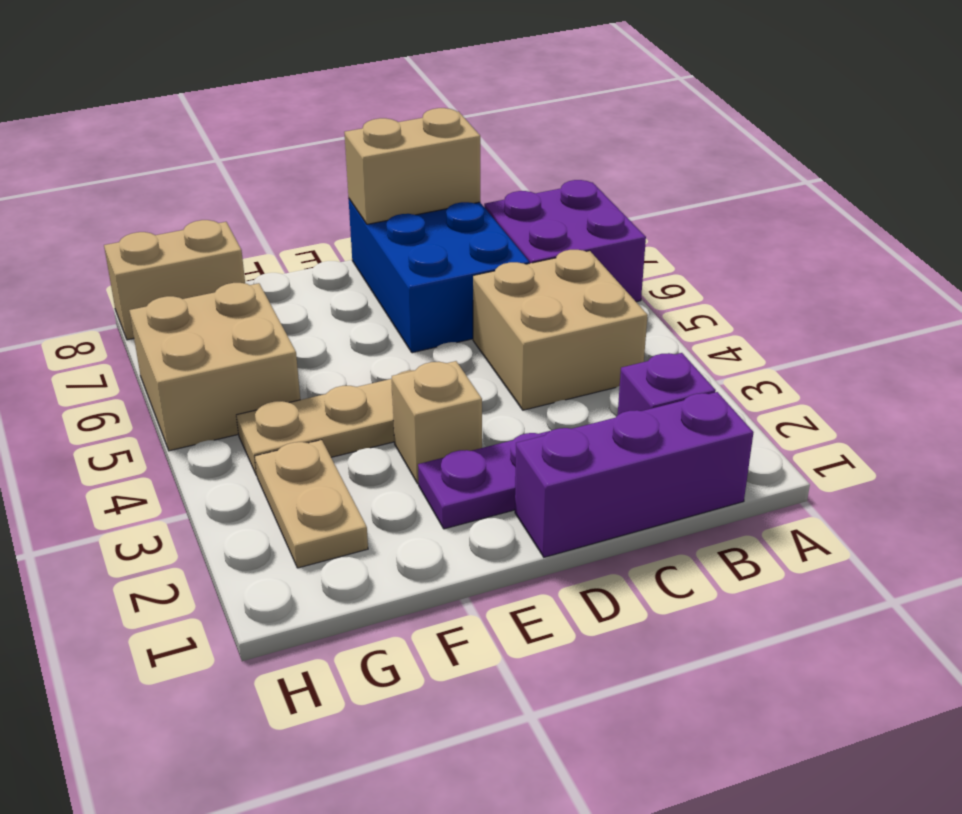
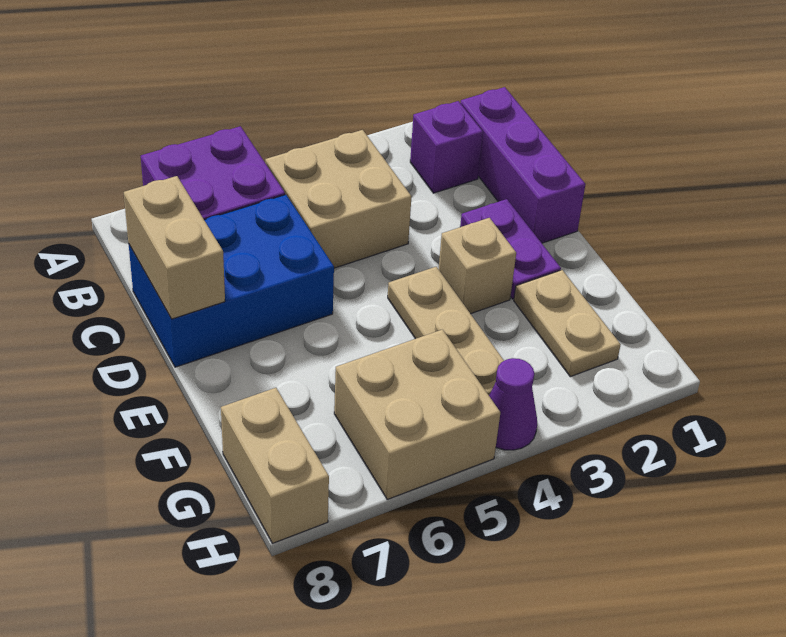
tan 1x2 plate [255,440,368,568] -> tan 1x2 plate turned to [514,270,621,377]
none -> purple 1x1 cone [489,358,537,450]

